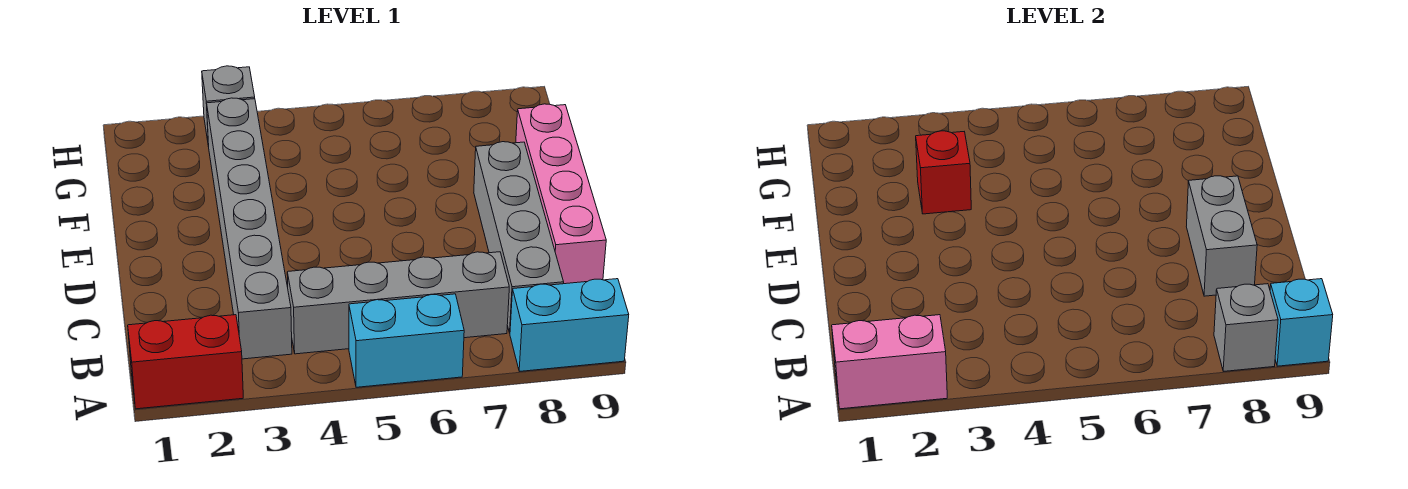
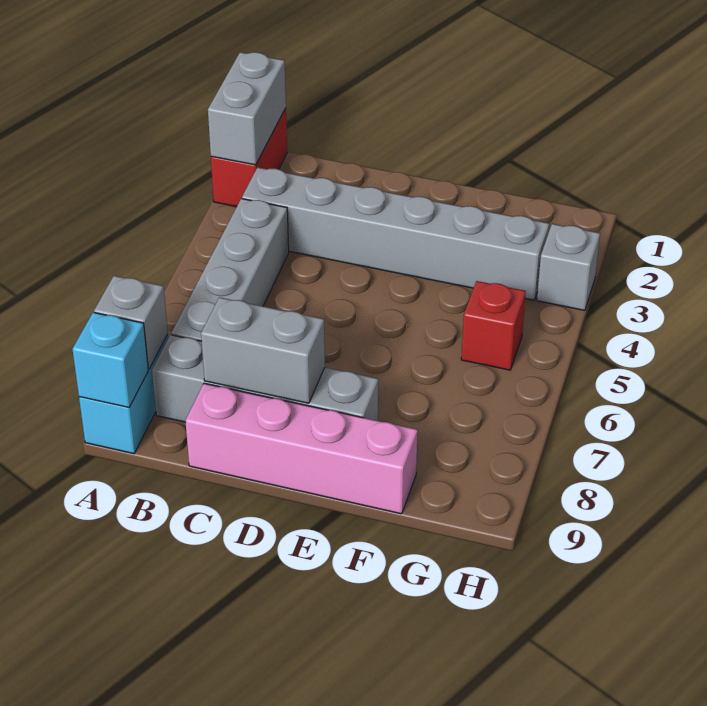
pink 1x2 brick [832,315,947,409] -> grey 1x2 brick [208,52,286,165]
cyan 1x2 brick [349,294,464,387] -> none
red 1x1 brick [916,131,971,214] -> red 1x1 brick moved to [461,281,526,370]

